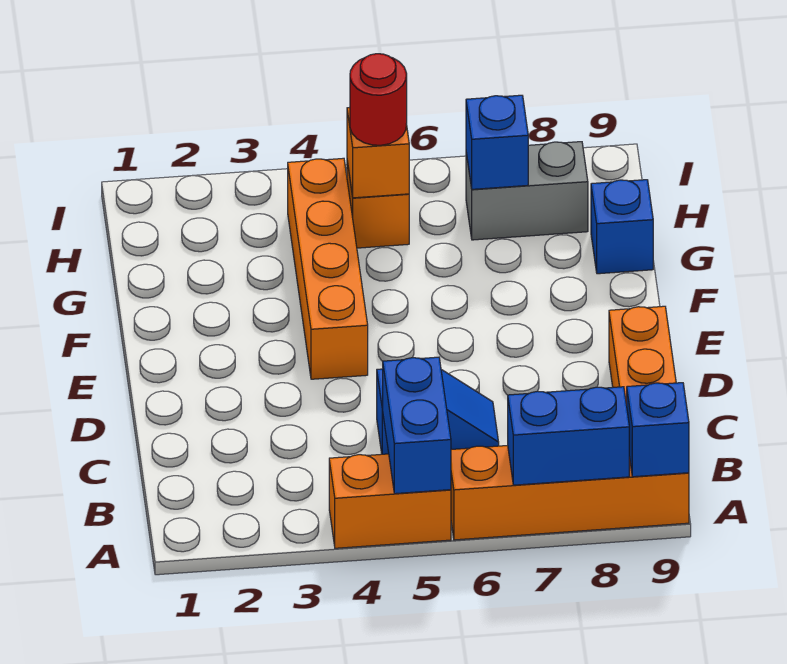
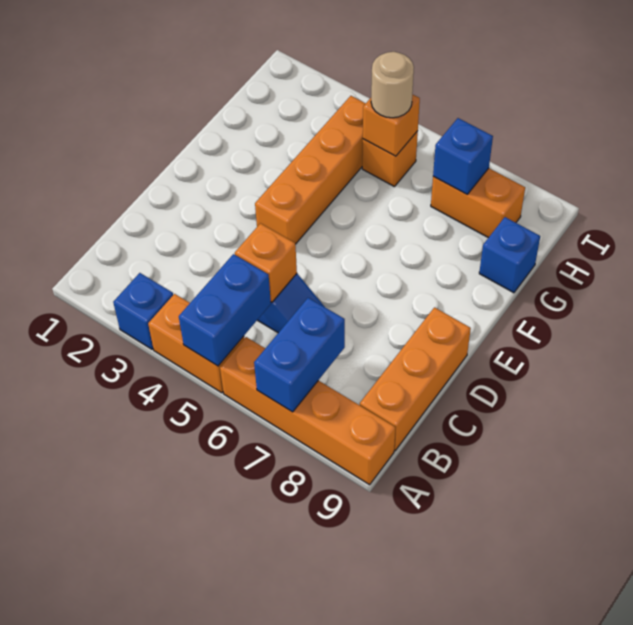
blue 1x2 brick [508,387,629,485] -> blue 1x2 brick turned to [254,298,345,412]
blue 1x1 brick [627,383,689,477] -> blue 1x1 brick moved to [113,273,173,349]
none -> orange 1x1 brick [235,223,297,302]
red 1x1 round brick [350,54,407,145] -> tan 1x1 round brick [371,52,414,118]
grey 1x2 brick [466,142,588,240] -> orange 1x2 brick [431,168,525,238]

